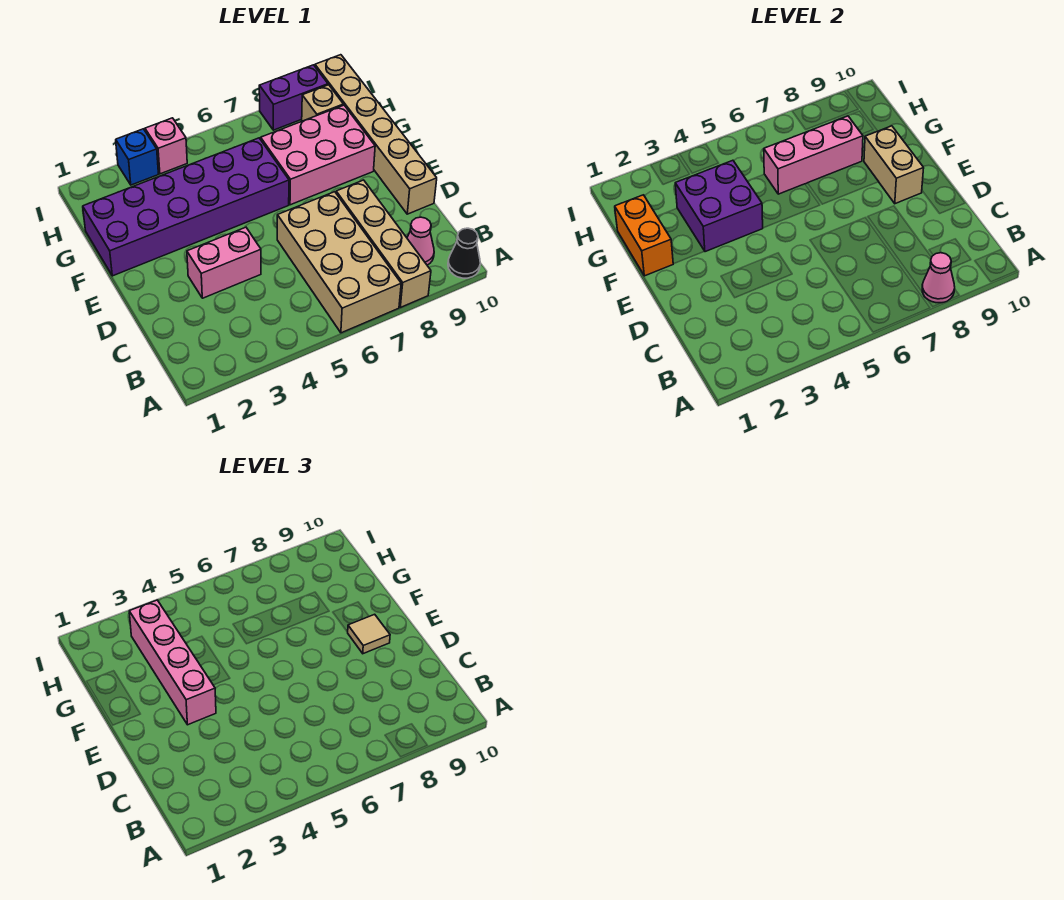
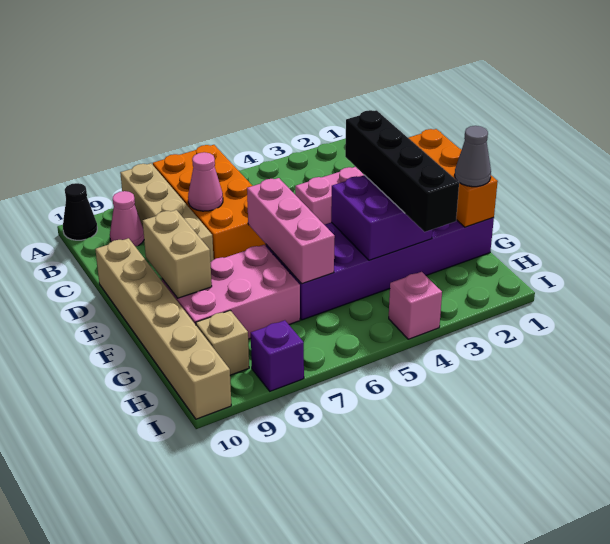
tan 2x4 brick [277,192,401,333] -> orange 2x4 brick [153,145,266,259]
pink 1x1 cone [922,253,955,303] -> pink 1x1 cone moved to [188,152,223,211]
pink 1x4 brick [129,600,216,725] -> black 1x4 brick [345,110,459,232]
tan 1x1 tile [348,614,390,654] -> none
orange 1x2 brick [615,195,673,276] -> orange 1x3 brick [409,129,498,227]
none -> grey 1x1 cone [455,126,491,187]
pink 1x3 brick [764,116,863,194] -> pink 1x3 brick turned to [247,178,335,284]
blue 1x1 brick [116,129,158,185] -> none
purple 1x2 brick [259,65,328,130] -> purple 1x1 brick [251,320,304,391]

